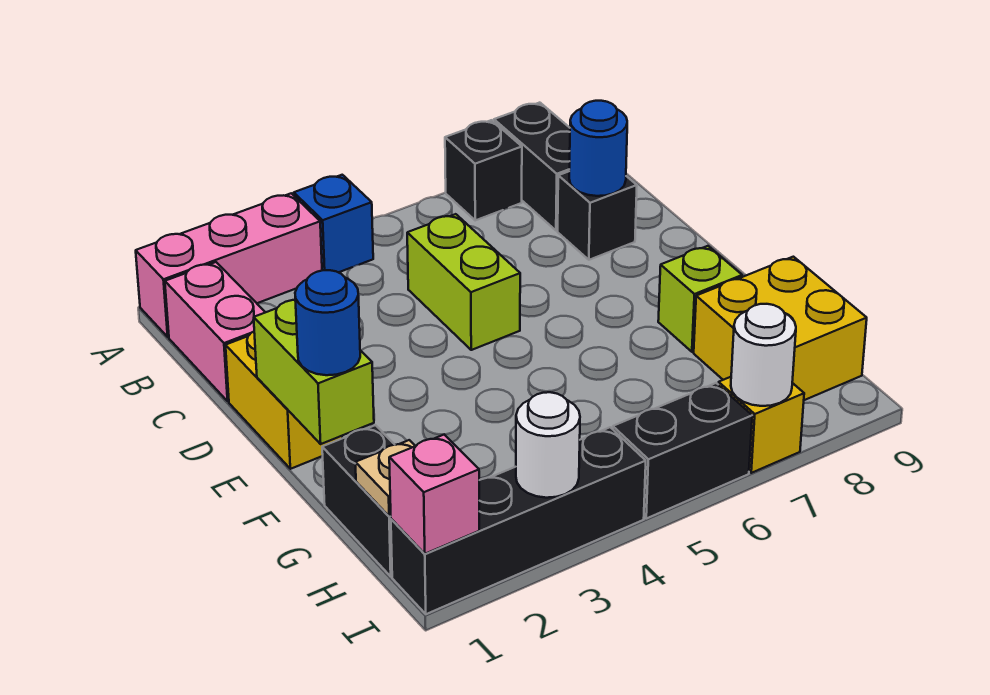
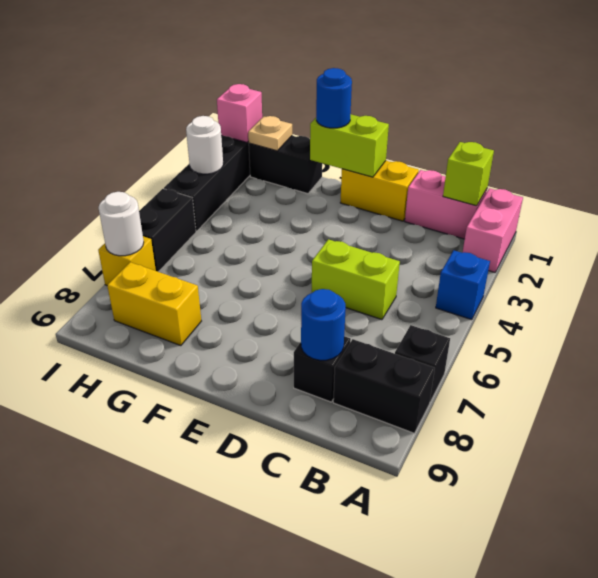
pink 1x3 brick [136,193,322,337] -> pink 1x2 brick [463,188,523,272]
lime 1x1 brick [658,246,742,352] -> lime 1x1 brick moved to [443,142,494,206]
yellow 2x2 brick [694,257,867,400] -> yellow 1x2 brick [107,262,201,346]

